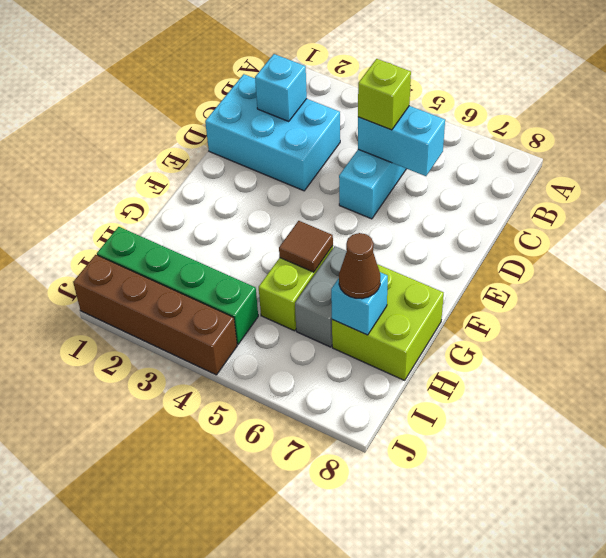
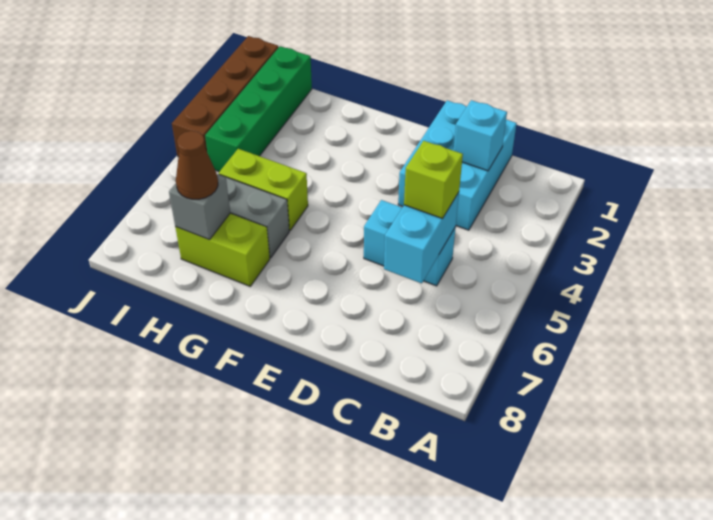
brown 1x1 tile [279,221,333,272] -> none
lime 2x2 brick [332,264,444,380] -> lime 1x2 brick [175,213,270,286]
cyan 1x1 brick [331,272,388,335] -> grey 1x1 brick [169,175,230,240]

